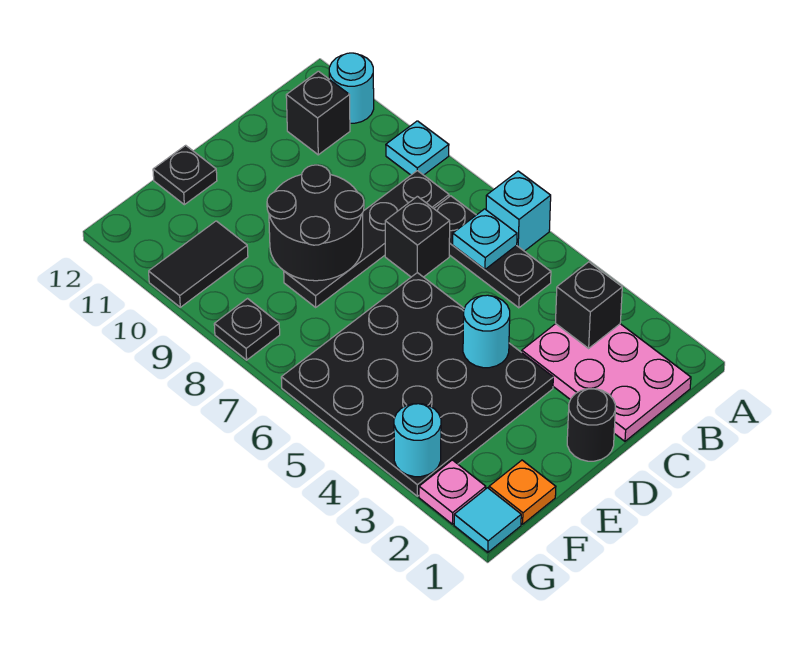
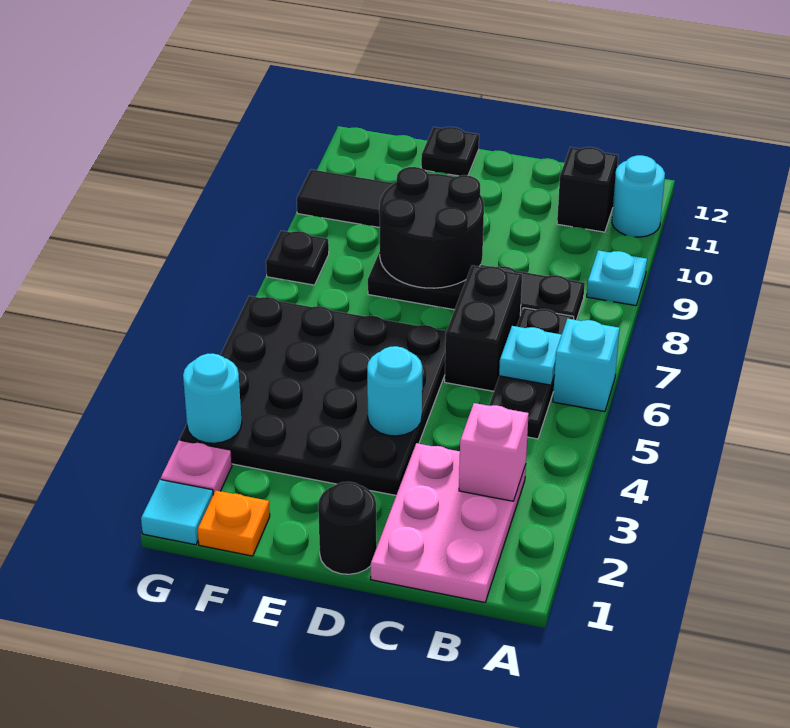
black 1x1 brick [556,262,622,348] -> pink 1x1 brick [459,403,529,501]
black 1x1 brick [385,196,450,277] -> black 1x2 brick [445,265,522,391]

